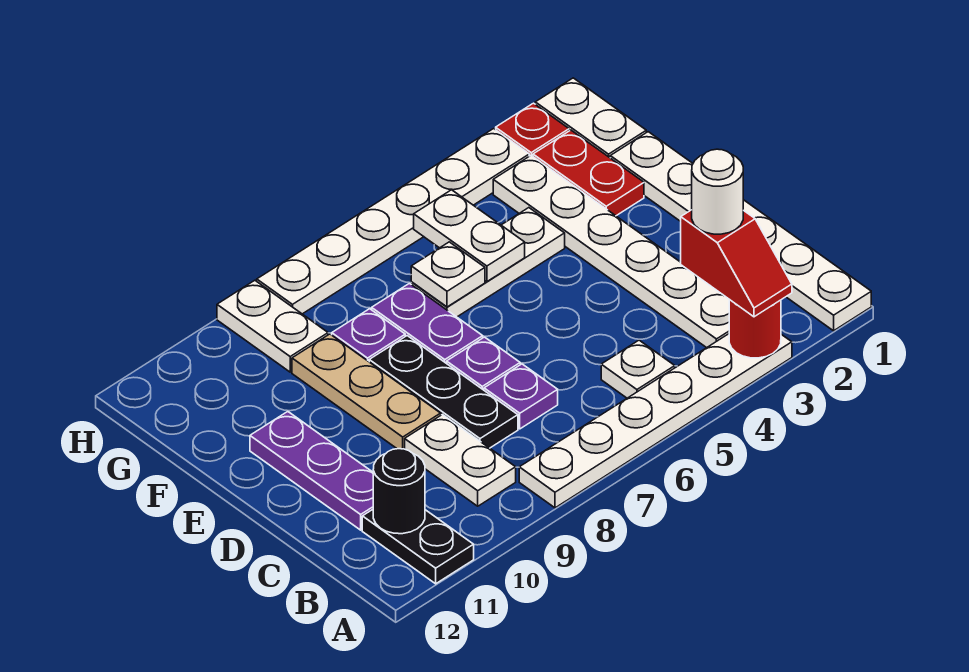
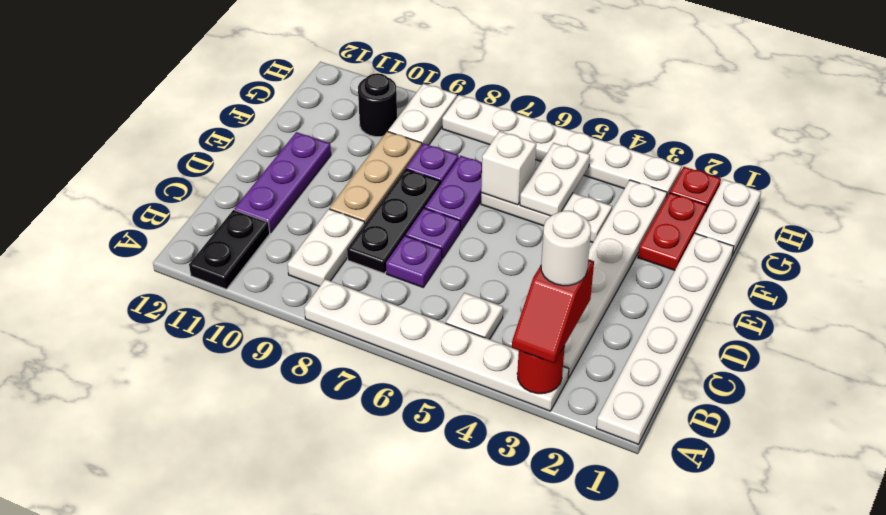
black 1x1 round brick [373,449,425,534] -> black 1x1 round brick moved to [358,73,397,137]
white 1x1 plate [411,242,485,307] -> white 1x1 brick [481,131,536,205]

